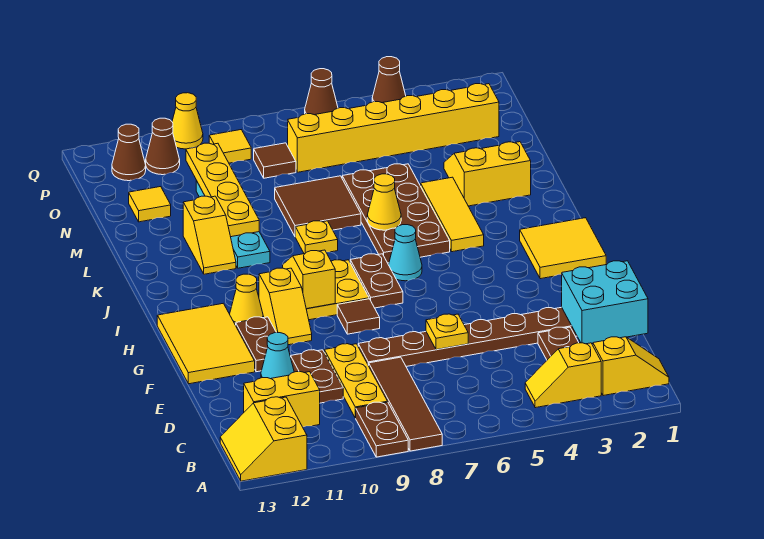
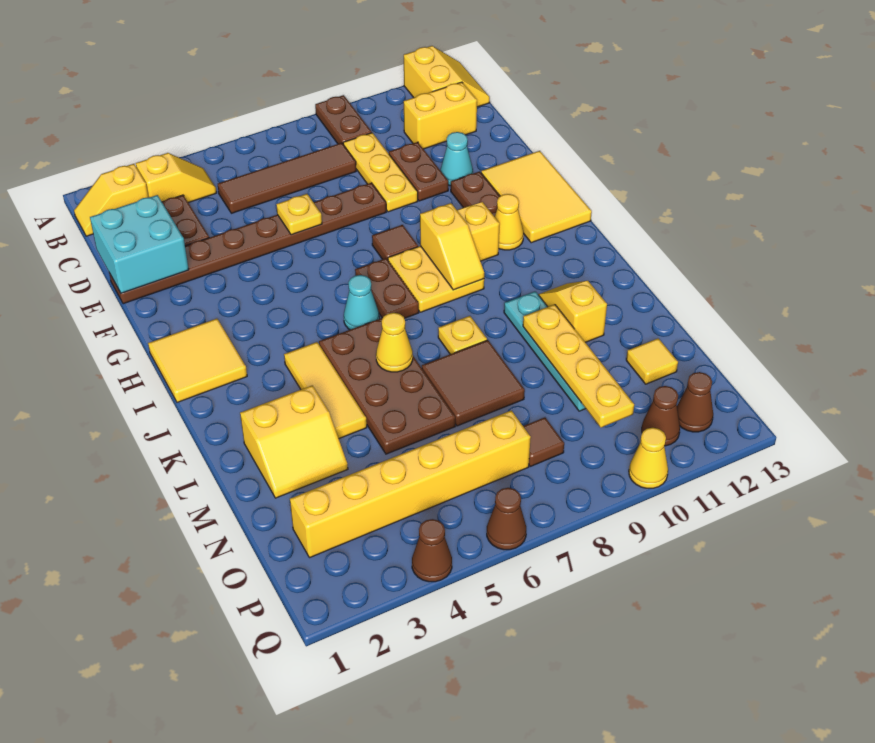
brown 1x4 tile [368,357,442,451] -> brown 1x4 tile turned to [218,143,356,213]
yellow 1x1 tile [209,130,251,163] -> none

